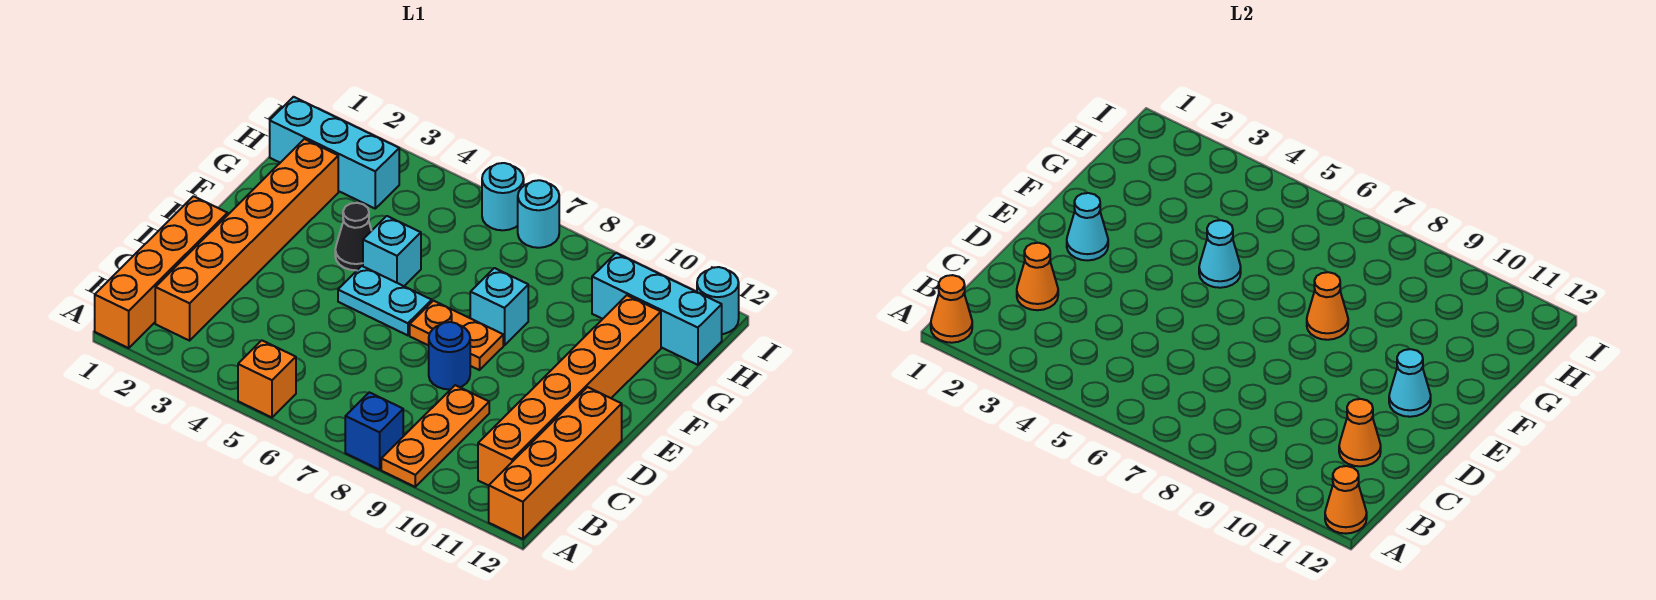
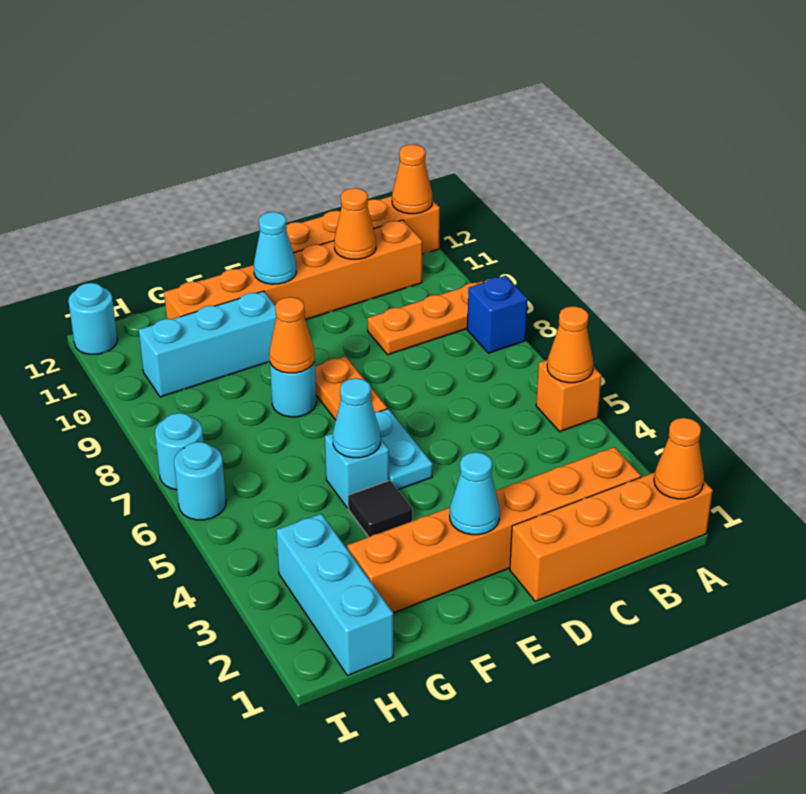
orange 1x1 cone [1017,243,1058,310] -> orange 1x1 cone moved to [547,306,593,383]
blue 1x1 round brick [429,322,470,389] -> none
black 1x1 cone [335,203,372,270] -> black 1x1 tile [348,480,412,537]
cyan 1x1 brick [470,268,528,345] -> cyan 1x1 round brick [270,361,316,417]
cyan 1x3 brick [592,253,722,365] -> cyan 1x3 brick turned to [139,291,276,397]

